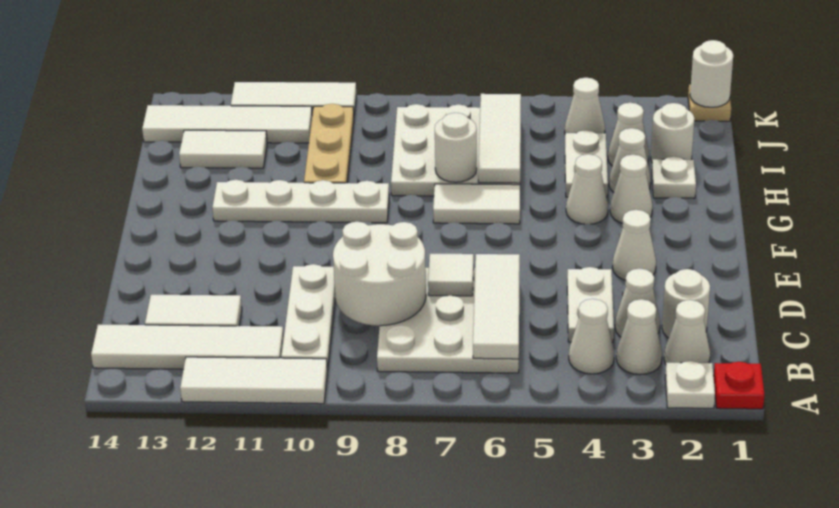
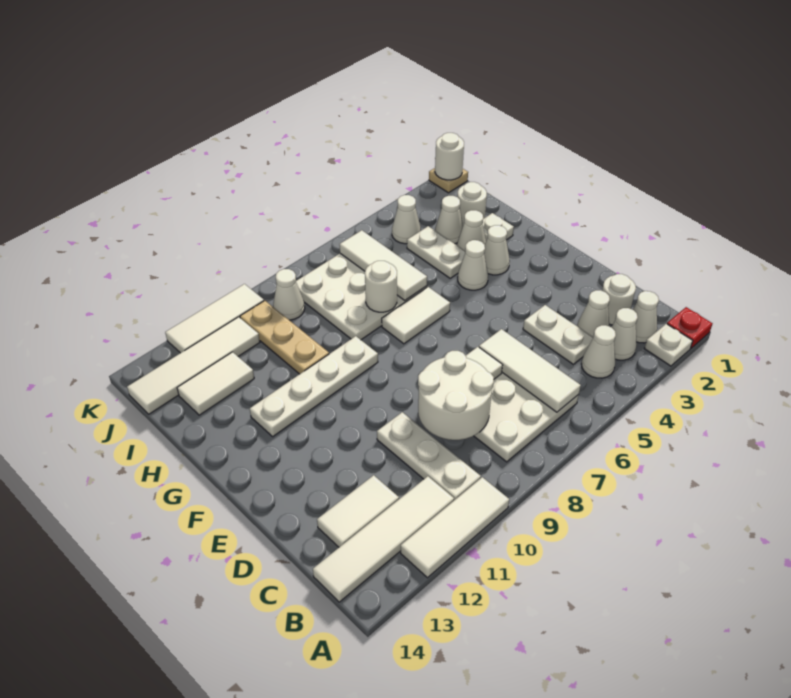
white 1x1 cone [612,210,656,280] -> white 1x1 cone moved to [273,269,305,320]

